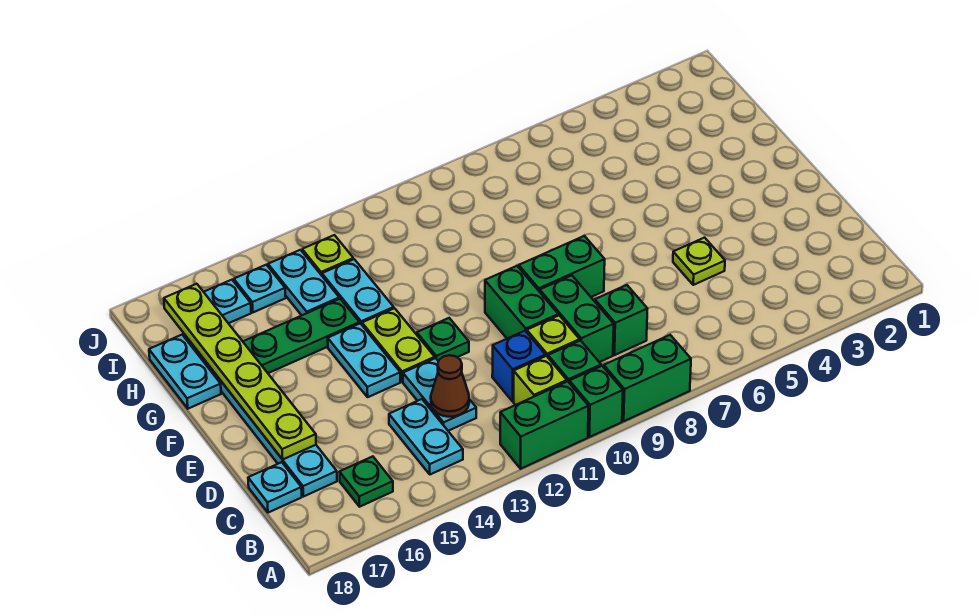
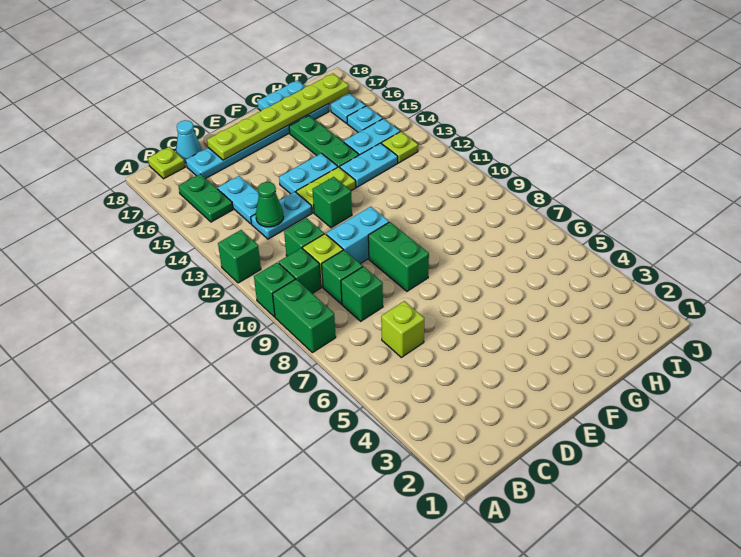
green 1x2 brick [500,381,588,469] -> green 1x1 brick [218,230,261,283]
lime 1x1 brick [514,356,567,405] -> lime 1x1 brick moved to [381,301,424,357]
cyan 1x2 plate [389,399,463,474] -> cyan 1x2 plate turned to [217,176,259,224]
green 1x1 plate [340,456,393,507] -> green 1x2 plate [178,174,233,222]
green 1x2 brick [540,275,614,362] -> green 1x1 brick [322,250,363,304]
blue 1x1 brick [492,331,545,401] -> green 1x1 brick [284,218,324,256]
brown 1x1 cone [431,355,469,417] -> green 1x1 cone [256,182,284,227]
cyan 1x1 plate [248,462,302,513] -> cyan 1x1 cone [176,120,202,163]
lime 1x1 plate [673,238,725,285] -> lime 1x1 plate moved to [148,147,185,179]
green 1x2 brick [485,266,558,339] -> cyan 1x2 brick [326,207,389,264]
green 1x1 plate [417,318,469,361] -> green 1x1 brick [312,177,352,228]

